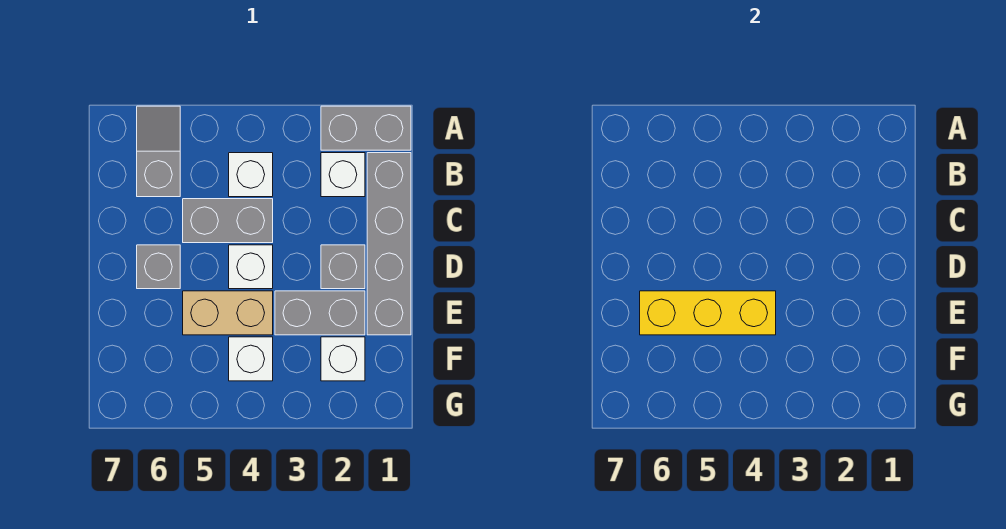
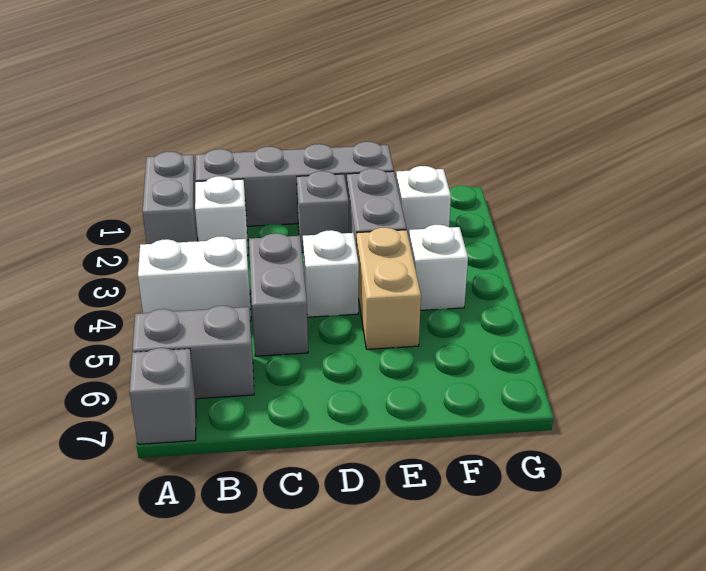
grey 1x2 slope [137,106,180,197] -> grey 1x2 brick [133,306,254,399]
white 1x1 brick [229,153,273,197] -> white 1x2 brick [138,236,251,321]
grey 1x1 brick [137,245,180,289] -> grey 1x1 brick moved to [129,348,196,444]
yellow 1x3 brick [640,291,776,335] -> none

